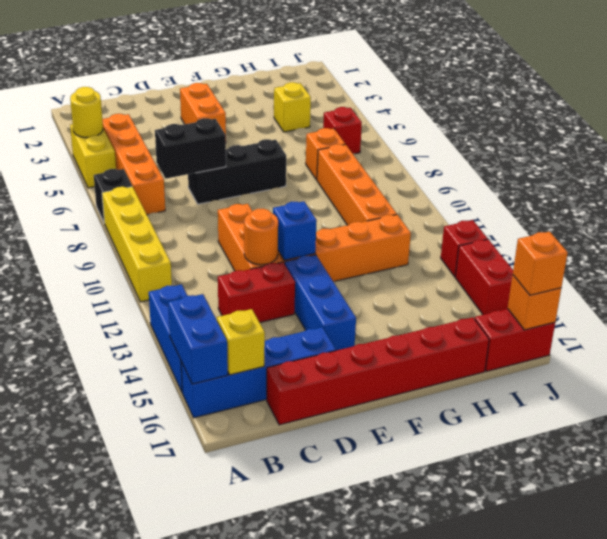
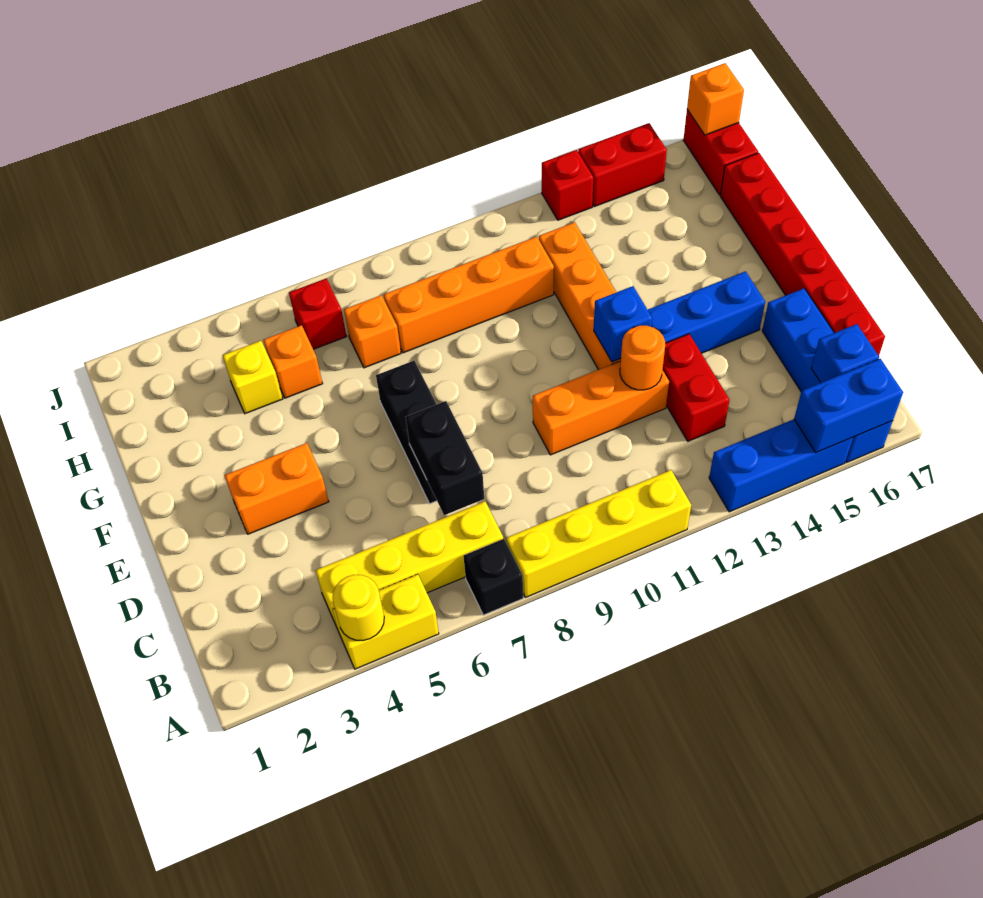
orange 1x4 brick [102,114,165,215] -> yellow 1x4 brick [315,501,503,629]
yellow 1x1 brick [217,309,265,375] -> blue 1x1 brick [811,324,879,383]
orange 1x1 brick [513,232,568,295] -> orange 1x1 brick moved to [263,325,323,398]

